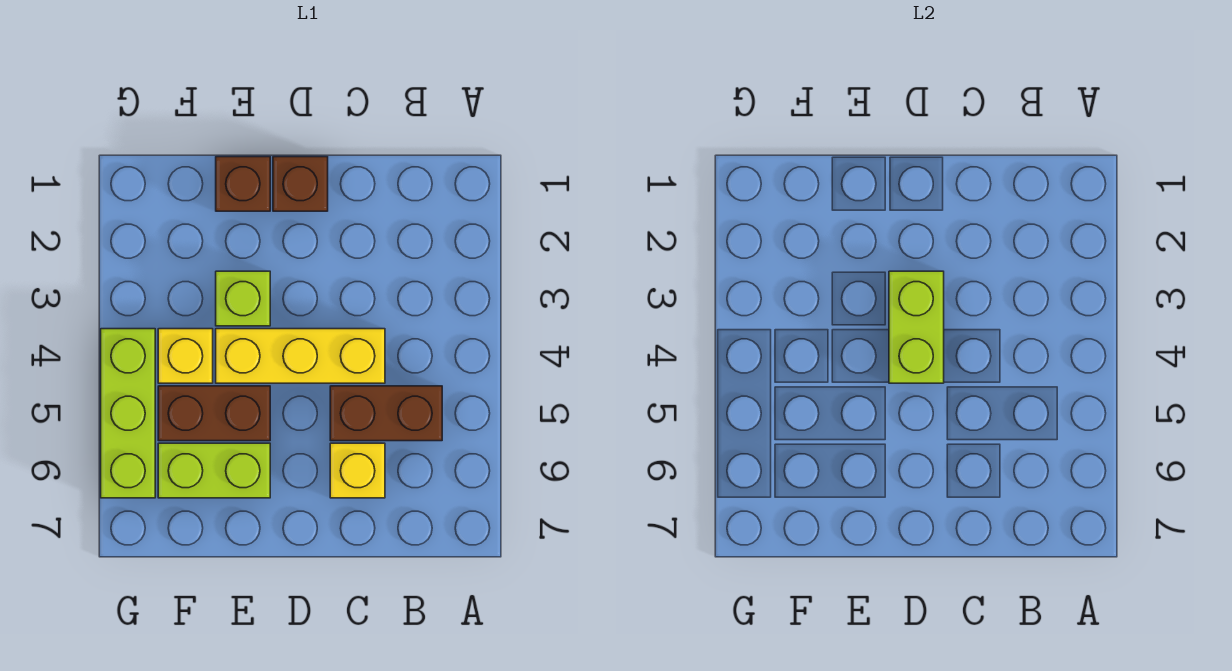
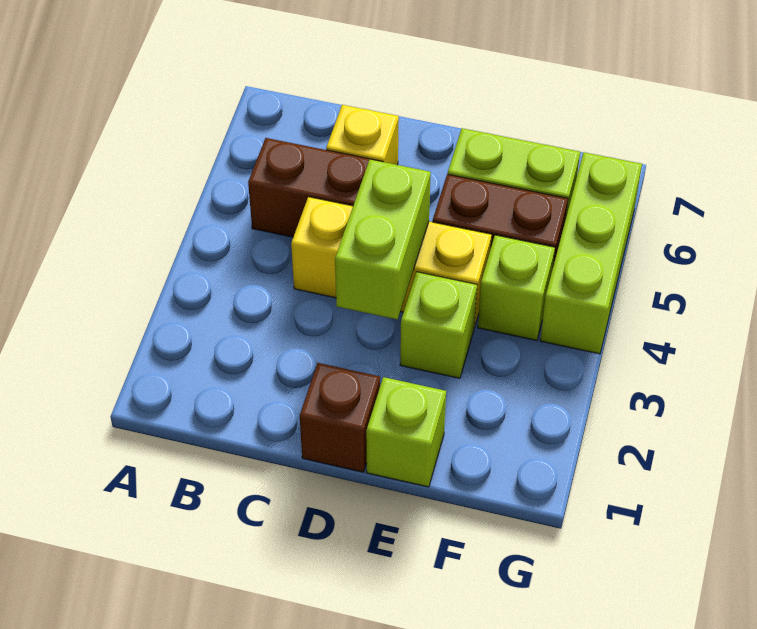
brown 1x1 brick [216,157,270,211] -> lime 1x1 brick [366,377,446,487]
yellow 1x1 brick [158,329,213,383] -> lime 1x1 brick [478,235,555,340]

